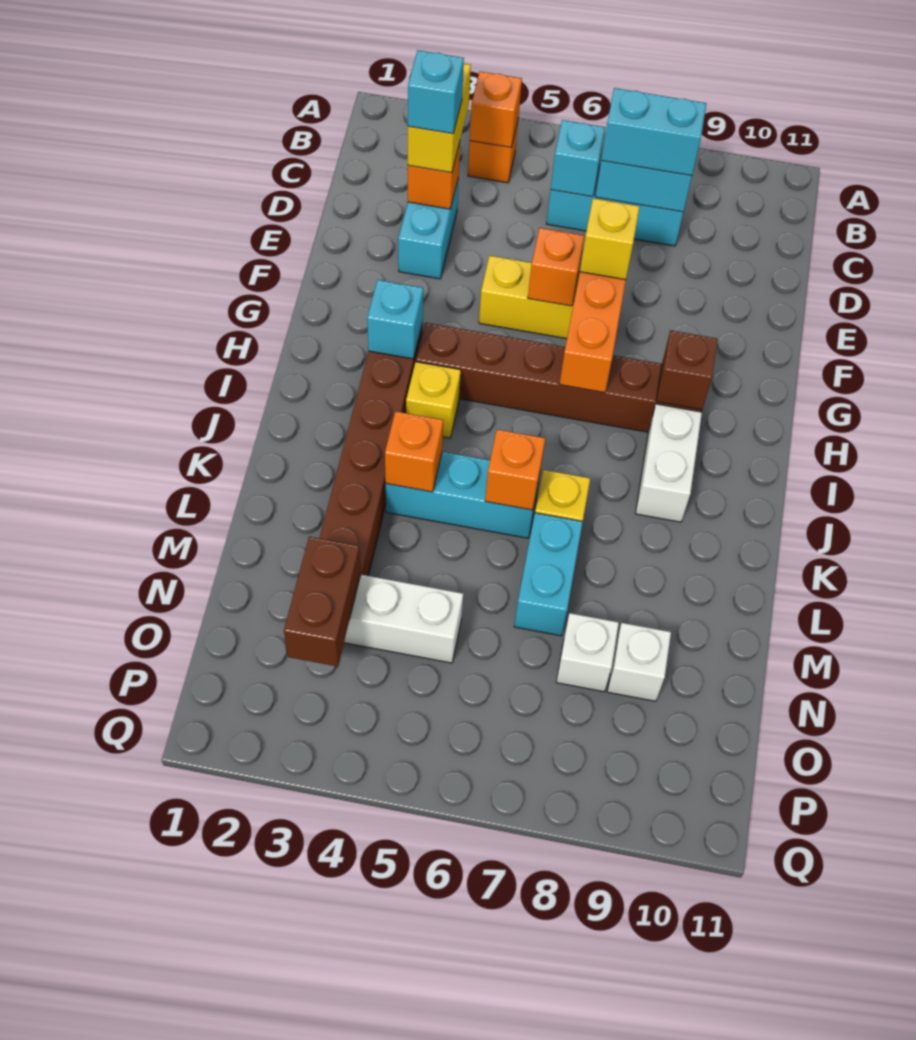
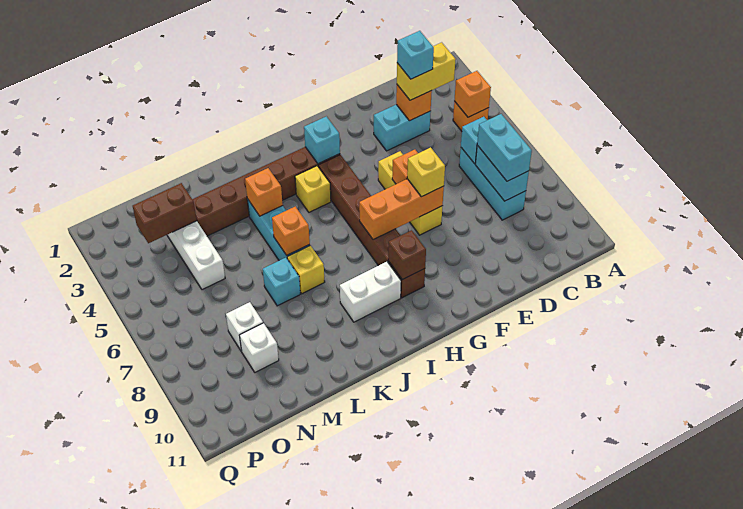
cyan 1x2 brick [514,513,583,636] -> cyan 1x1 brick [263,258,300,306]

